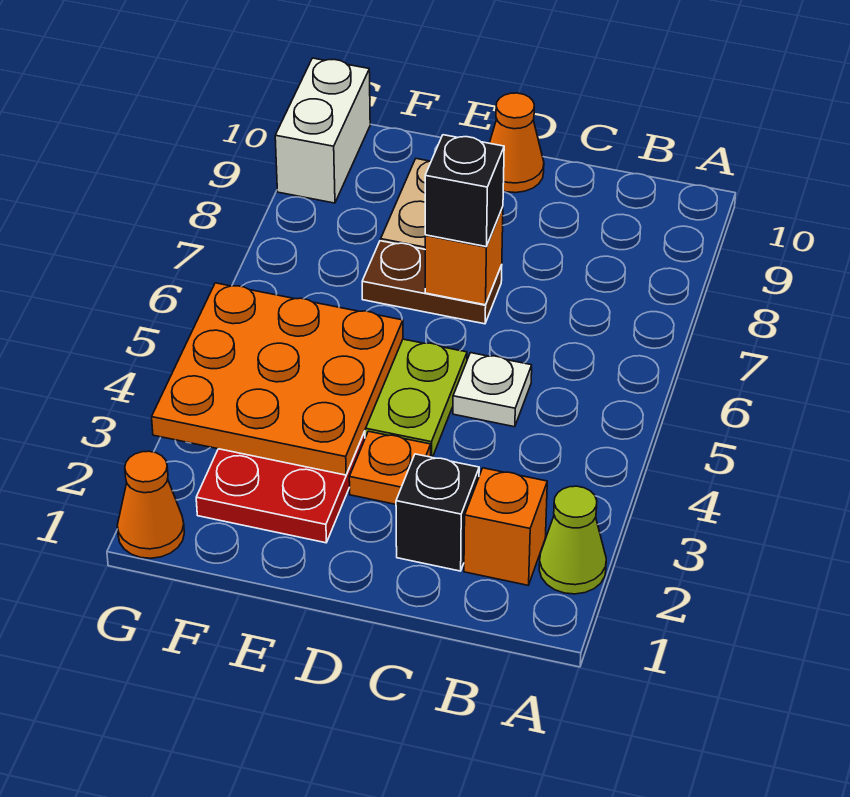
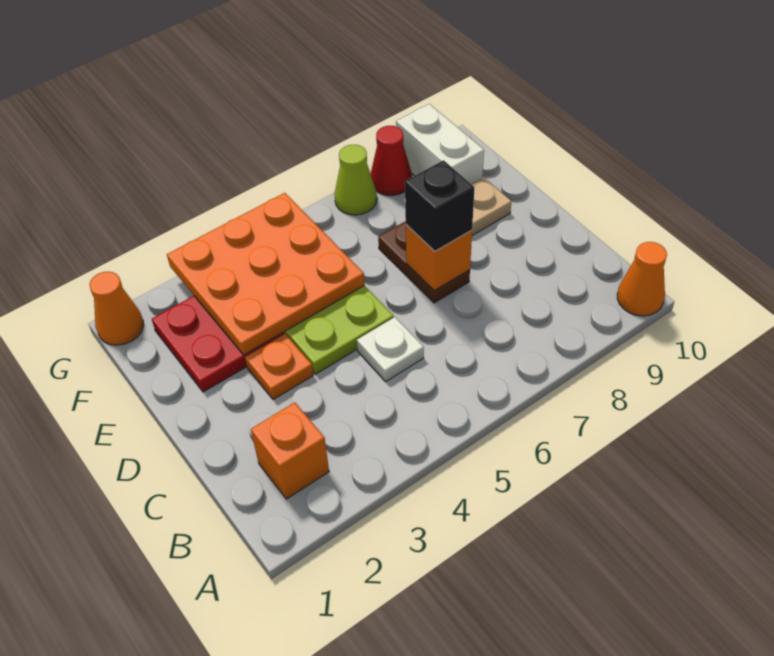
lime 1x1 cone [539,486,606,594] -> lime 1x1 cone moved to [335,145,377,215]
black 1x1 brick [396,454,479,571] -> none
orange 1x1 cone [490,93,544,193] -> orange 1x1 cone moved to [617,242,667,316]
none -> red 1x1 cone [370,126,412,195]
white 1x2 brick [275,58,370,203] -> white 1x2 brick turned to [396,104,484,184]

